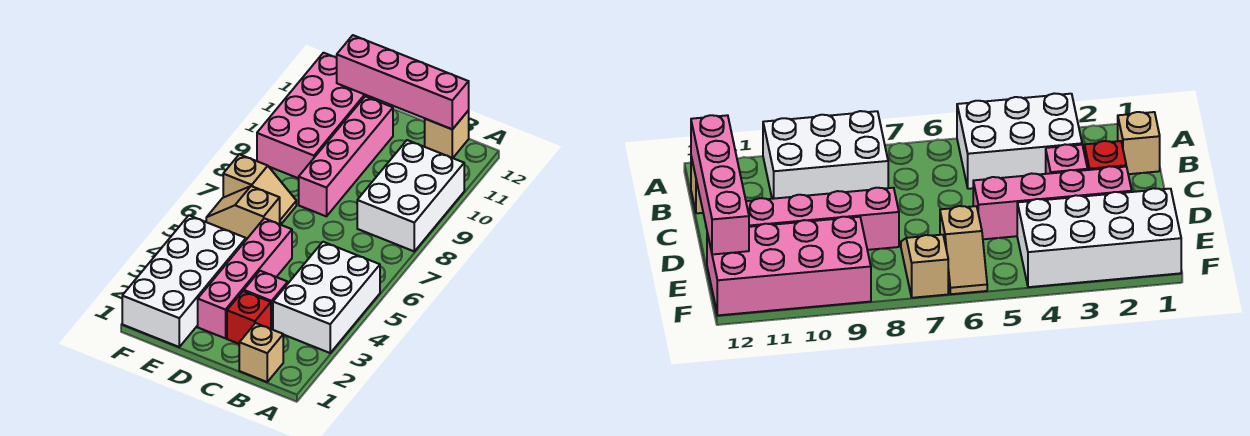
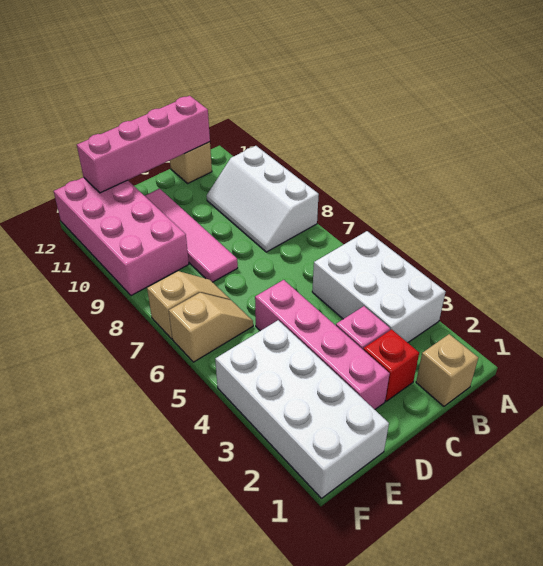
white 2x3 brick [357,140,464,251] -> white 2x3 slope [207,146,319,252]
pink 1x4 brick [299,96,393,216] -> pink 1x4 tile [145,189,238,282]
tan 1x2 slope [206,186,280,239] -> tan 1x2 slope turned to [169,293,253,362]

